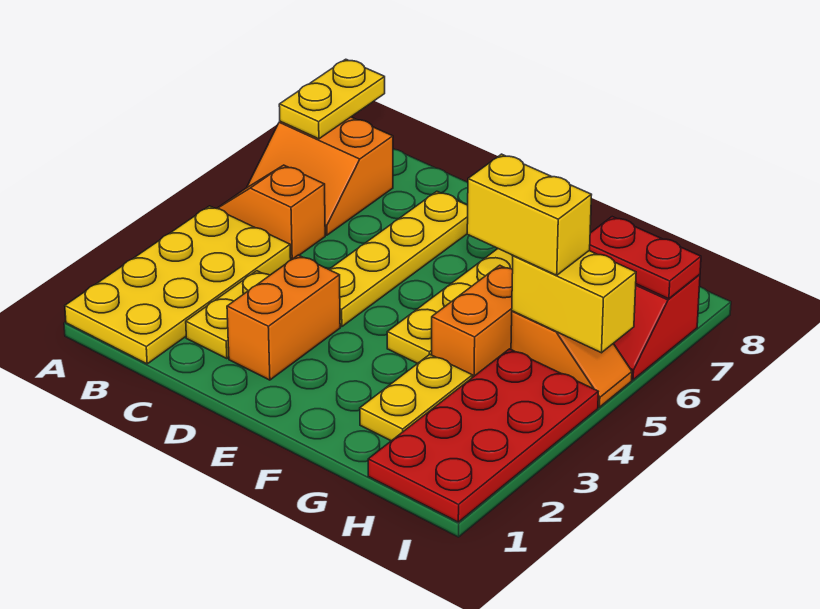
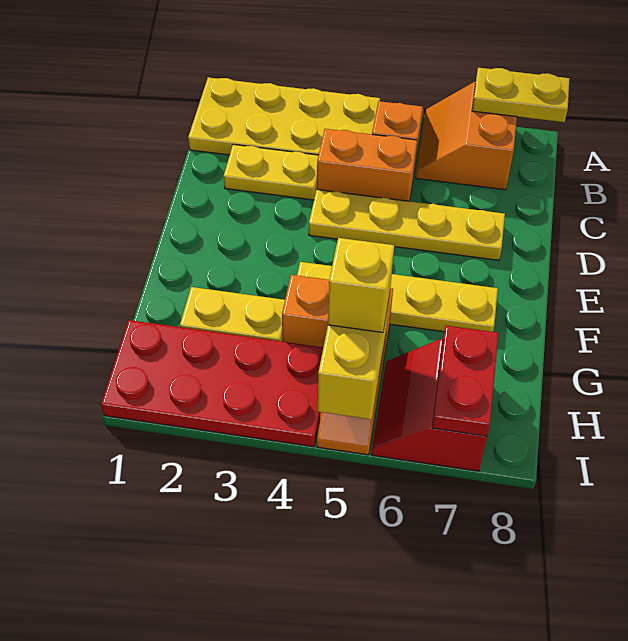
orange 1x2 brick [227,255,340,380] -> orange 1x2 brick moved to [317,129,417,201]
yellow 1x2 brick [467,154,591,275] -> yellow 1x1 brick [328,238,394,333]

